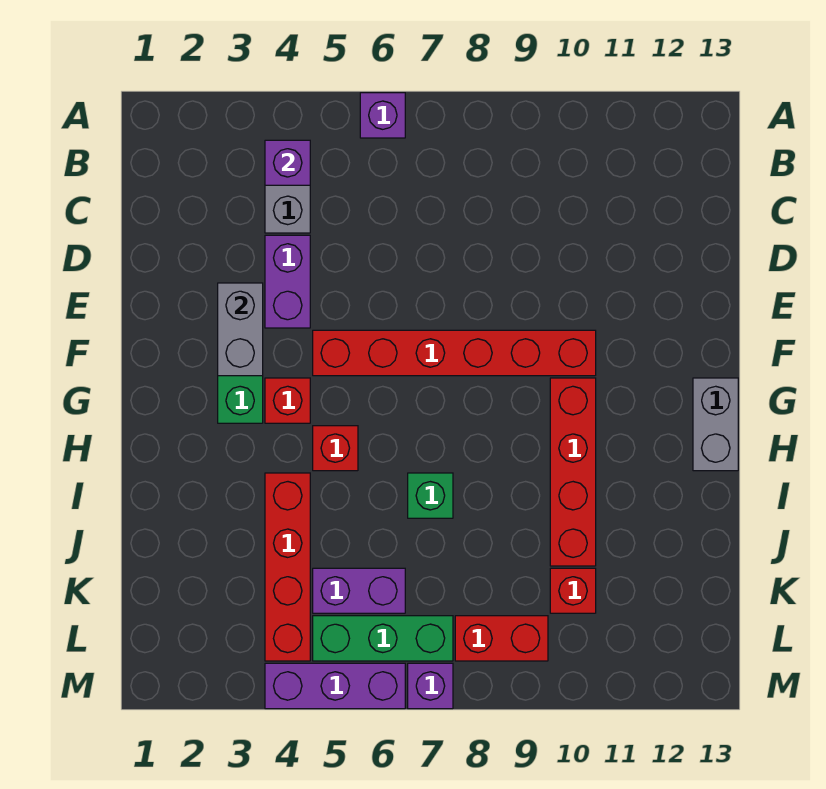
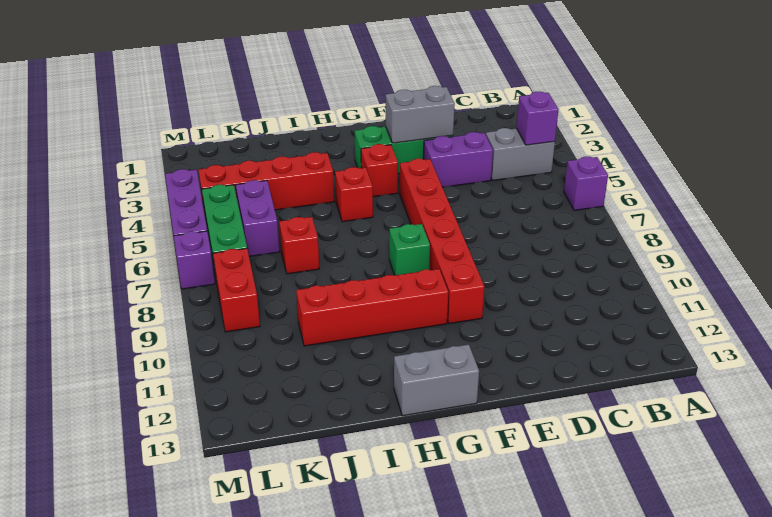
green 1x1 brick [408,473,453,518] -> green 1x1 brick moved to [389,224,430,275]
red 1x1 brick [550,568,596,613] -> red 1x1 brick moved to [279,217,319,274]

